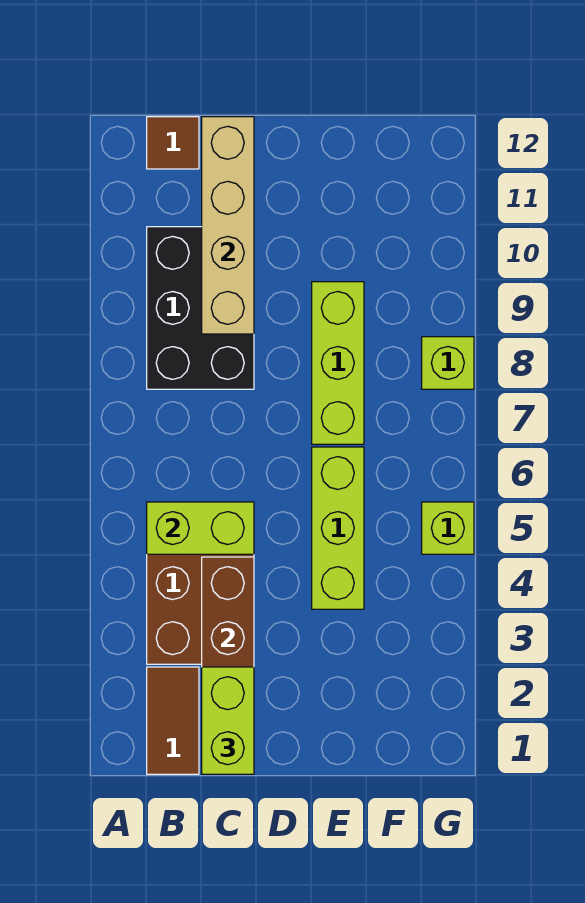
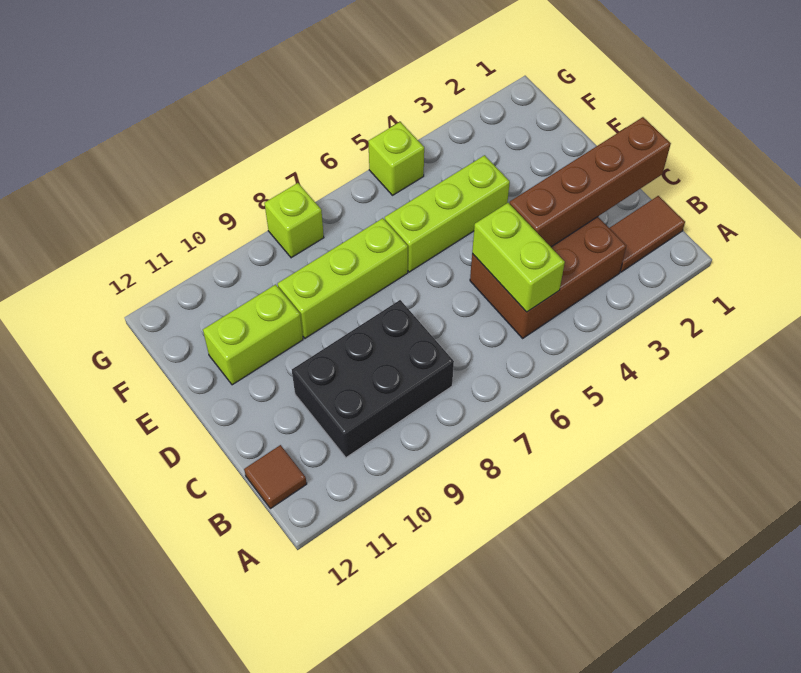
lime 1x2 brick [202,667,254,774] -> lime 1x2 brick moved to [203,285,303,385]
tan 1x4 brick [202,117,254,334] -> none

